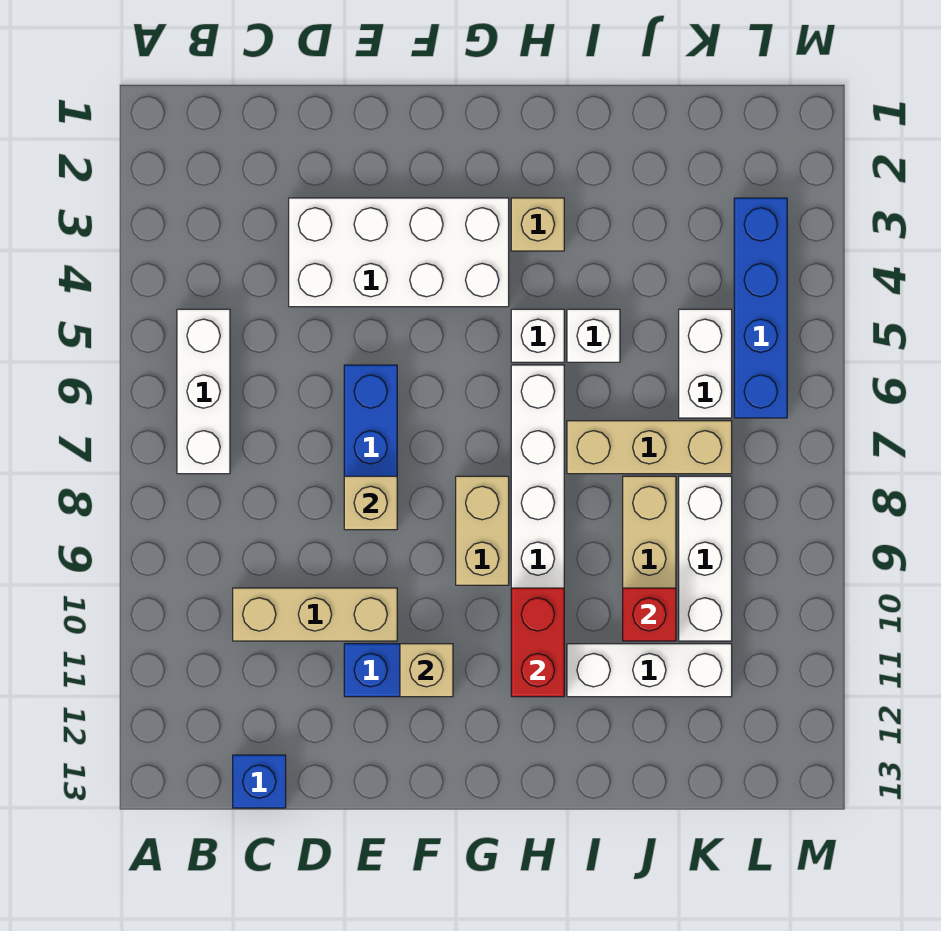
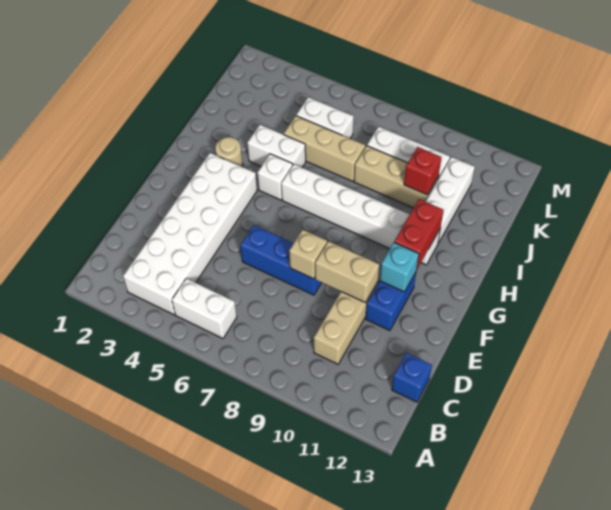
white 1x3 brick [177,309,230,474] -> white 1x2 brick [172,278,237,338]
white 2x4 brick [289,198,509,307] -> white 2x6 brick [123,153,257,315]
tan 1x1 brick [400,644,453,697] -> cyan 1x1 brick [380,243,419,292]
tan 1x2 brick [456,476,509,585] -> tan 1x2 brick moved to [315,241,379,303]
tan 1x1 brick [511,198,564,251] -> tan 1x1 round brick [215,137,243,167]
red 1x2 brick [511,588,564,697] -> red 1x2 brick turned to [394,199,443,269]
white 1x1 brick [567,309,620,362] -> white 1x2 brick [247,125,306,167]
tan 1x3 brick [567,421,732,474] -> tan 1x3 brick turned to [284,116,365,182]
blue 1x4 brick [734,198,787,418] -> none

